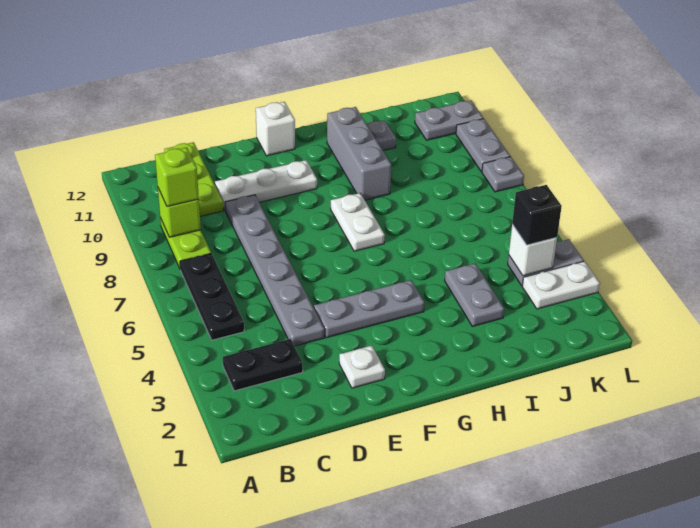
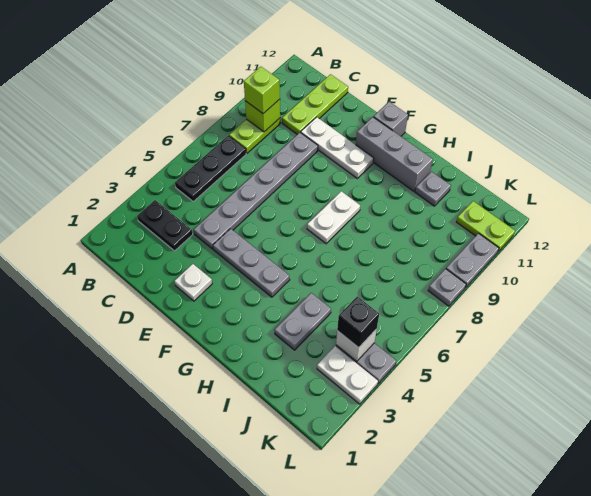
white 1x1 brick [256,102,295,156] -> grey 1x1 brick [374,102,408,136]
grey 1x3 brick [327,107,391,200] -> grey 1x3 brick turned to [356,117,433,191]
grey 1x2 plate [415,101,483,140] -> lime 1x2 plate [456,201,515,252]

